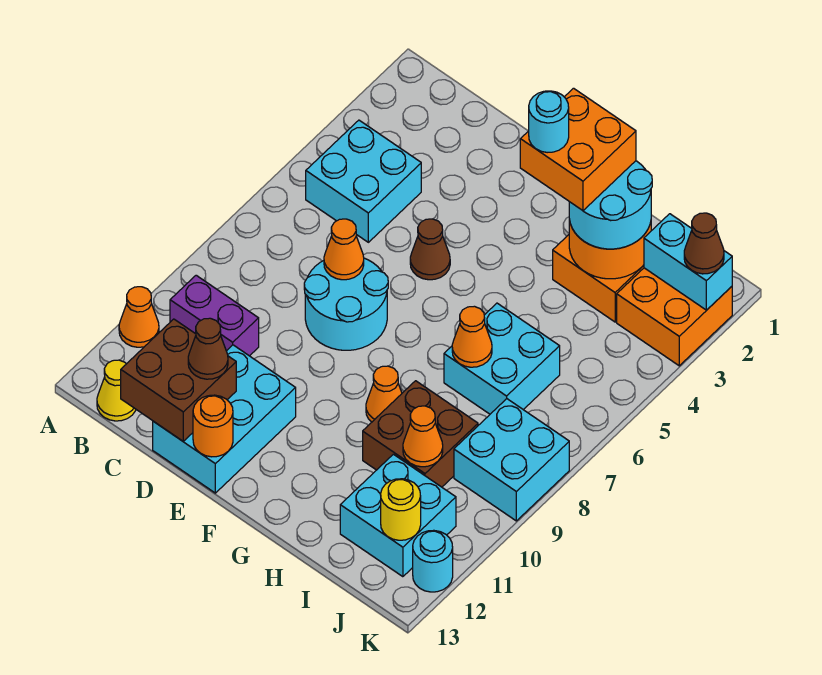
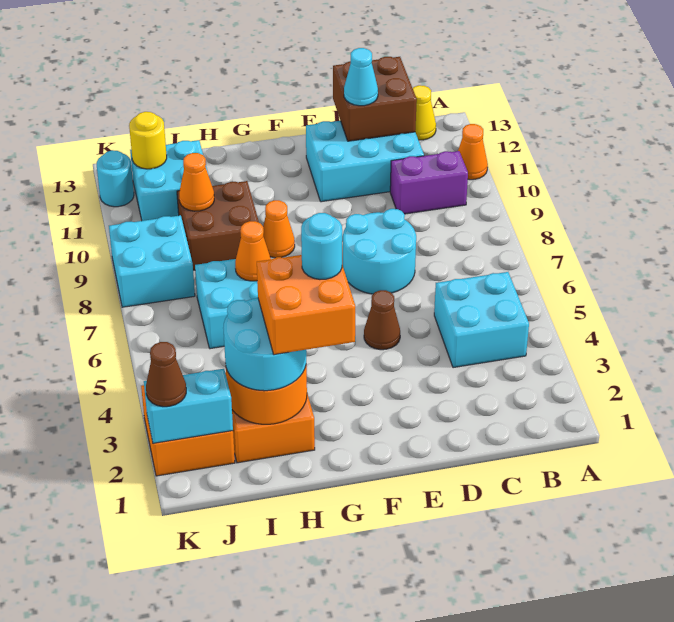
orange 1x1 cone [324,219,364,280] -> none
cyan 2x3 brick [153,345,296,493] -> cyan 2x3 brick turned to [306,121,424,202]
brown 1x1 cone [188,318,228,379] -> cyan 1x1 cone [344,48,378,106]
orange 1x1 round brick [193,395,233,457] -> none

